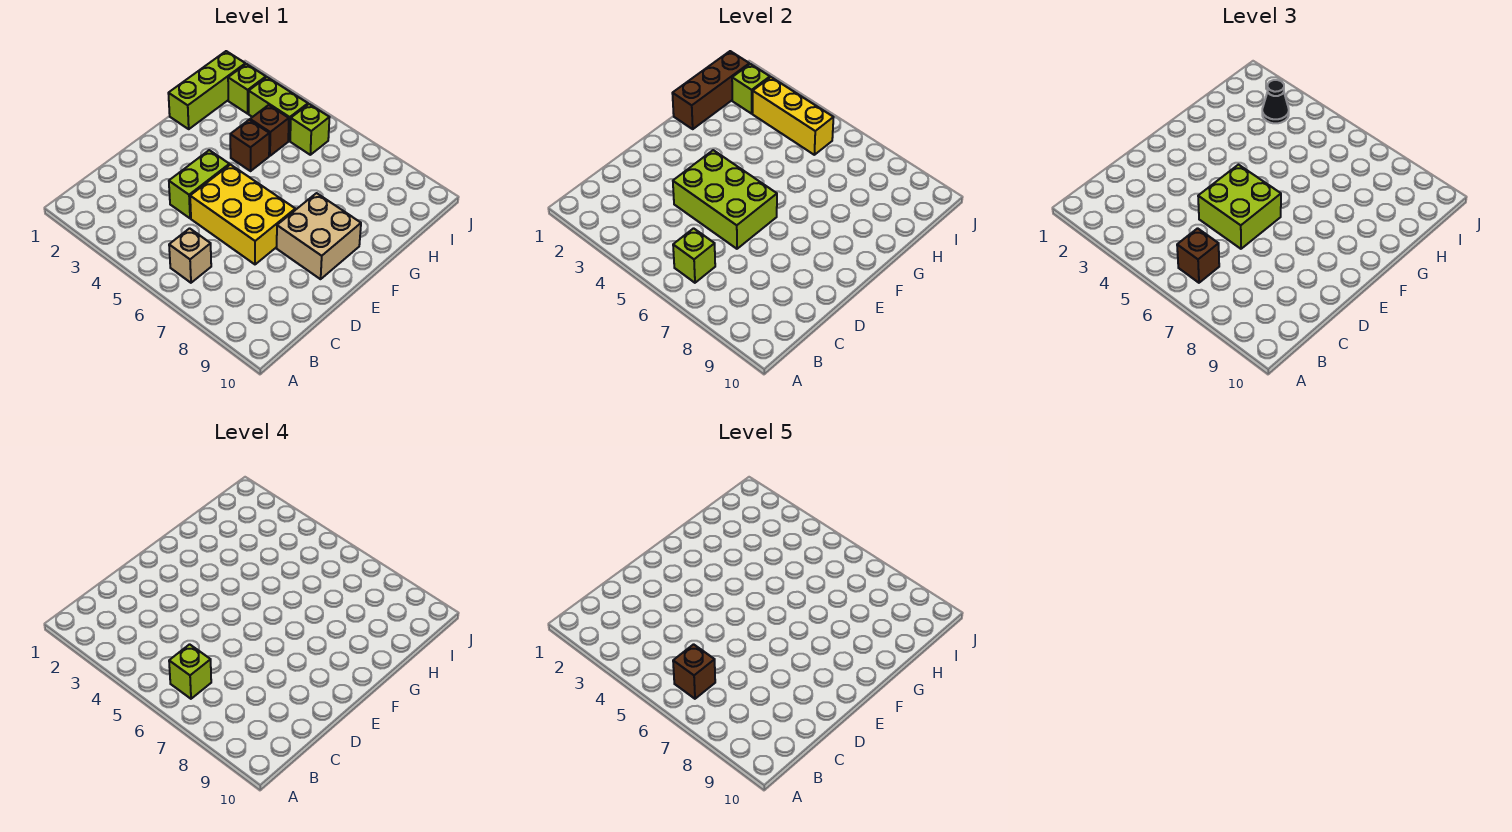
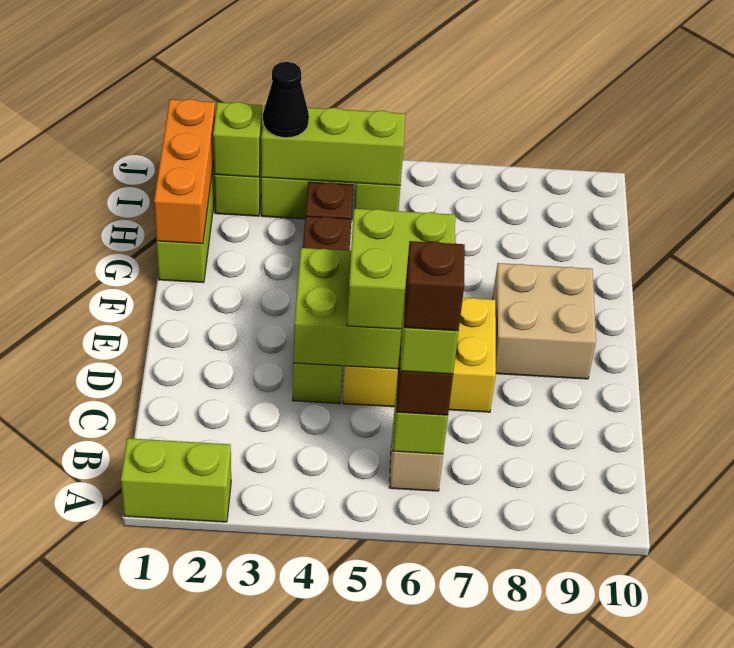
none -> lime 1x2 brick [121,438,231,522]
brown 1x3 brick [672,51,749,129] -> orange 1x3 brick [154,99,215,244]
yellow 1x3 brick [753,77,833,155] -> lime 1x3 brick [261,108,405,185]

